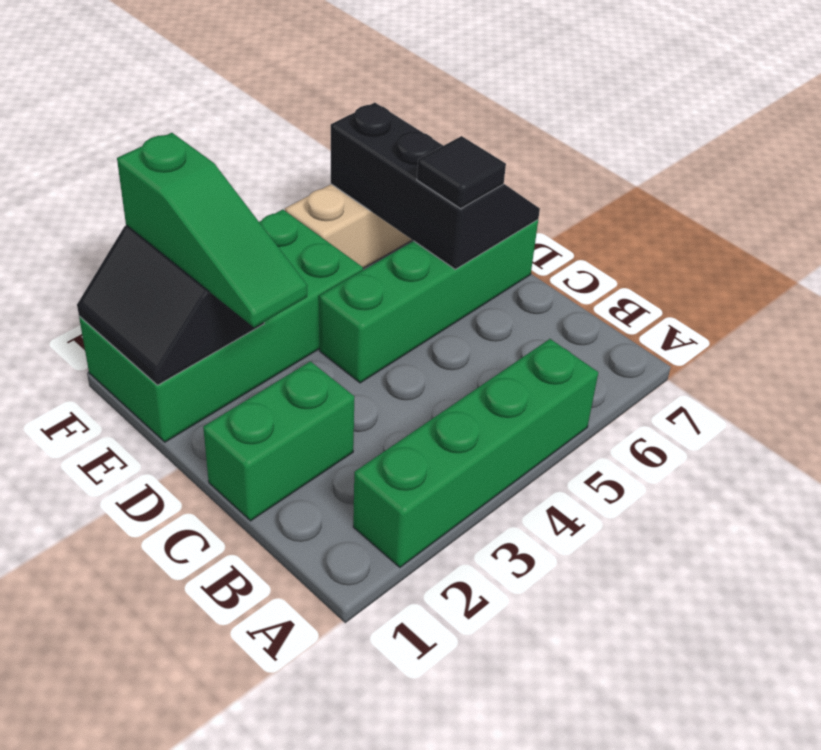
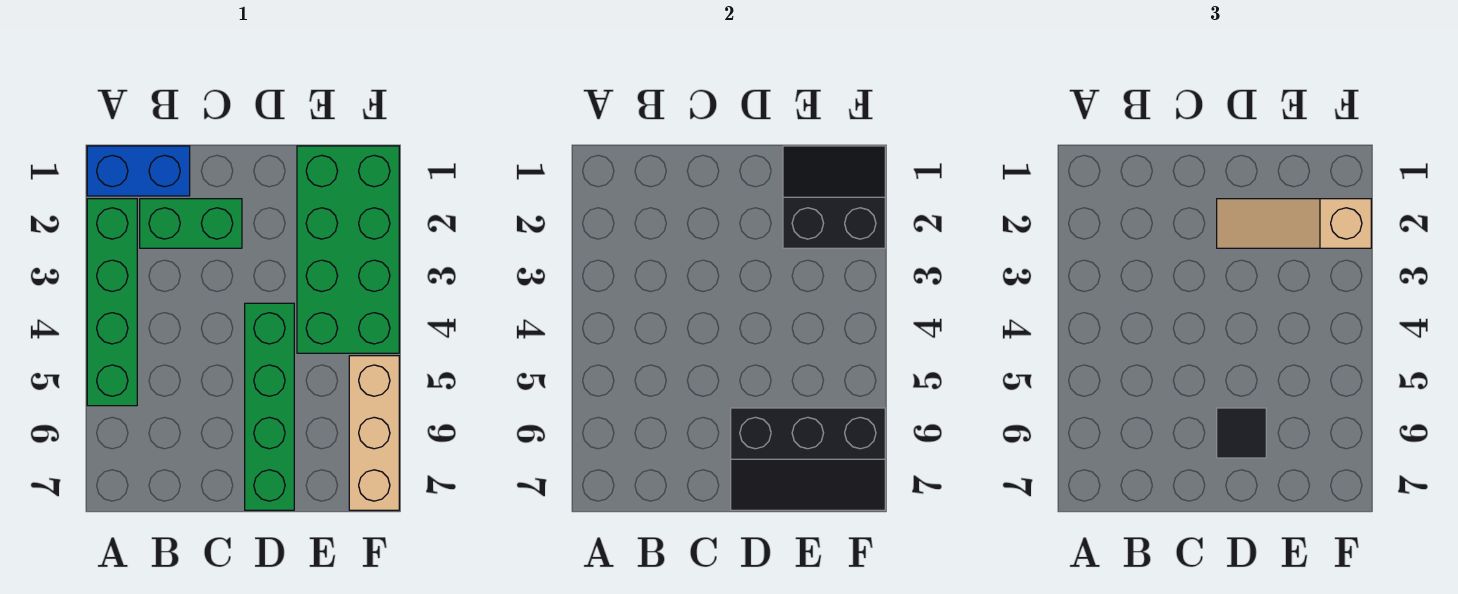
none -> blue 1x2 brick [87,146,190,196]
green 1x2 brick [203,361,354,521] -> green 1x2 brick turned to [140,199,242,248]
green 1x3 slope [117,133,307,327] -> tan 1x3 slope [1217,199,1371,248]

